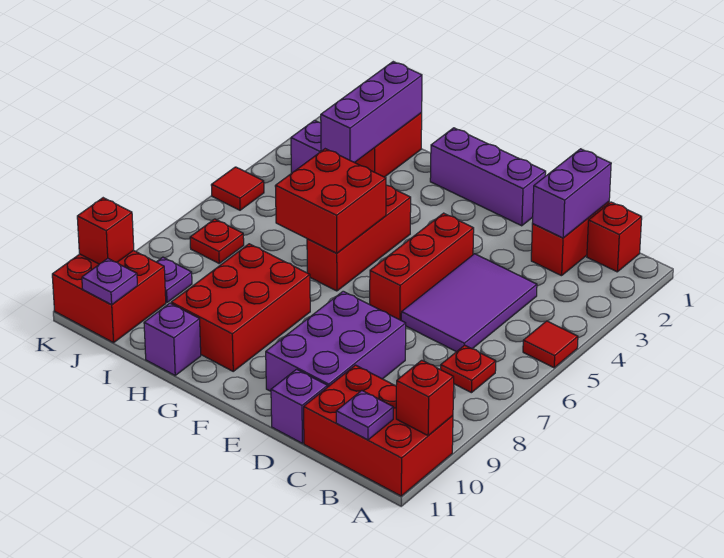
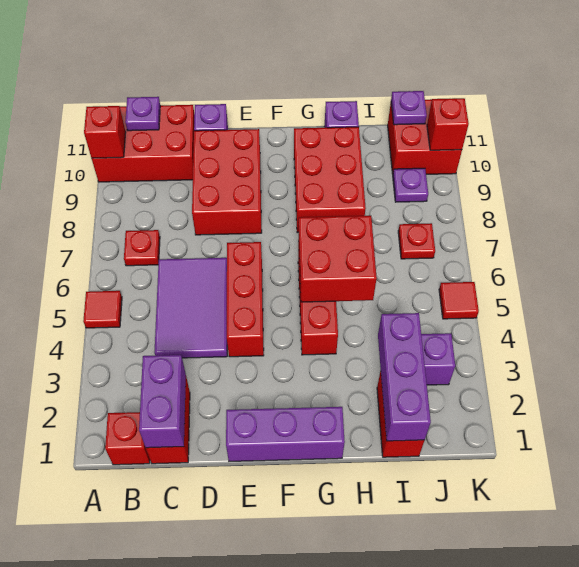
purple 2x3 brick [266,291,406,391] -> red 2x3 brick [192,129,262,235]

